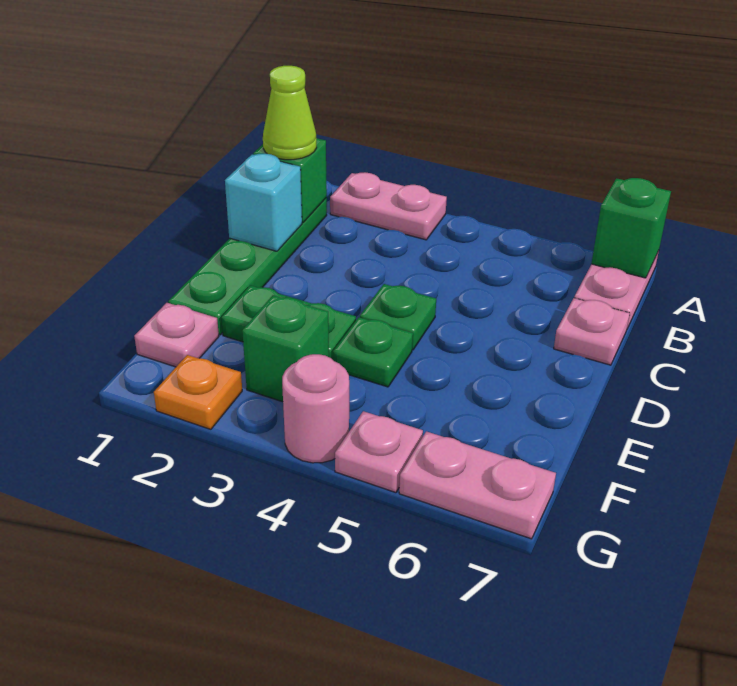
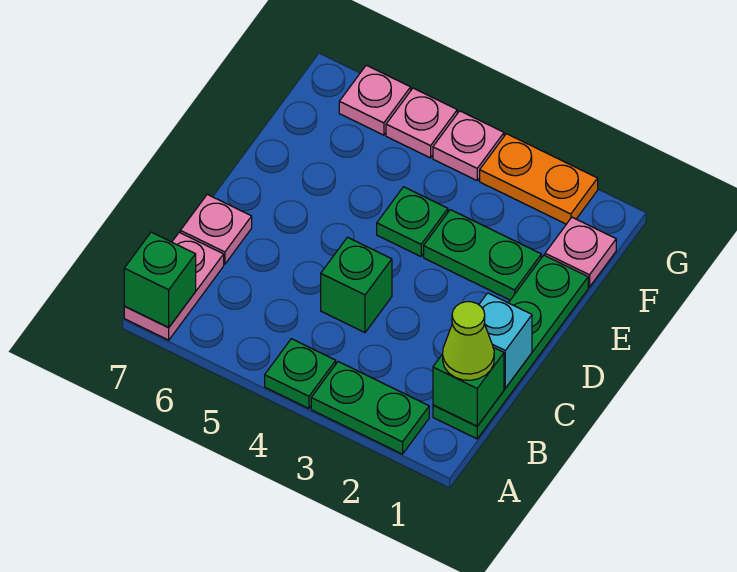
pink 1x2 plate [330,172,447,240] -> green 1x2 plate [311,362,429,454]
green 1x1 plate [360,284,436,350] -> green 1x1 plate moved to [265,339,336,408]
green 1x1 brick [242,295,329,402] -> green 1x1 brick moved to [321,237,392,332]
orange 1x1 plate [154,355,242,429] -> orange 1x2 plate [480,134,598,224]
pink 1x1 round brick [282,354,349,463] -> pink 1x1 plate [433,111,504,180]
pink 1x2 plate [399,431,556,539] -> pink 1x1 plate [339,65,411,135]

